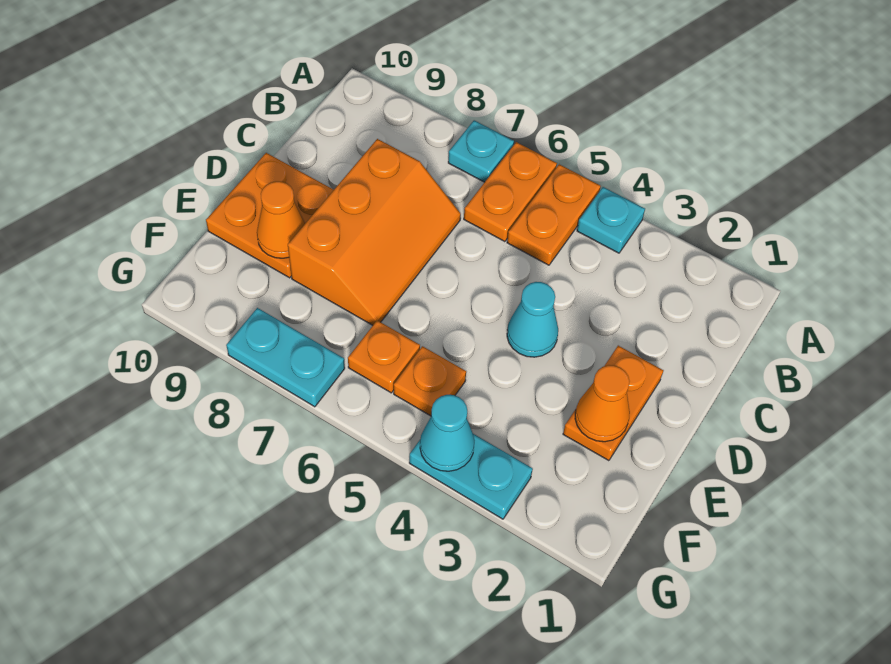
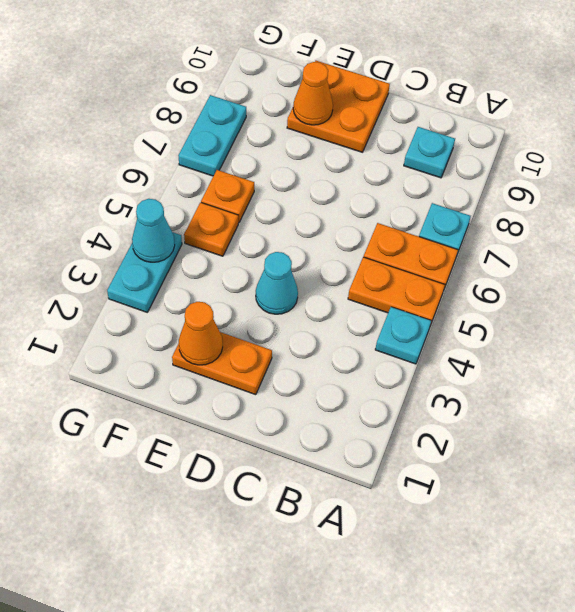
none -> cyan 1x1 plate [404,127,455,178]
orange 2x3 slope [288,139,461,325] -> none

